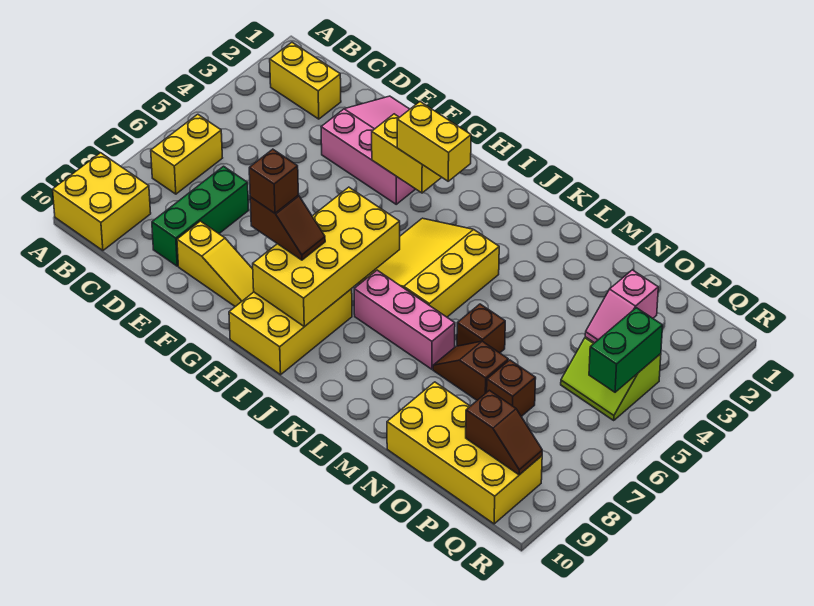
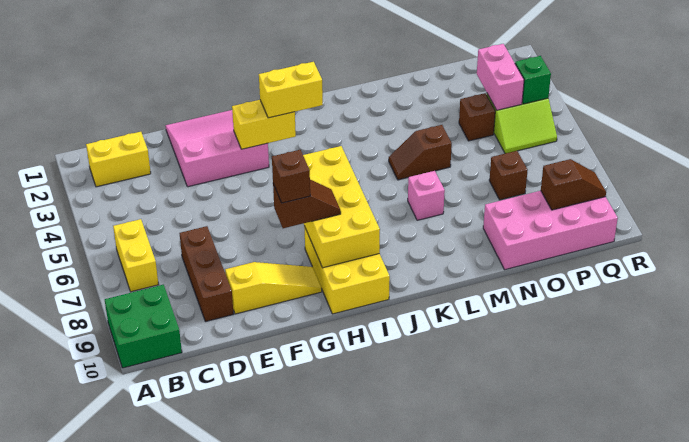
yellow 2x2 brick [53,153,151,251] -> green 2x2 brick [105,285,182,368]
green 1x3 brick [152,166,249,266] -> brown 1x3 brick [180,226,234,322]
yellow 3x3 slope [358,218,499,317] -> none
pink 1x3 brick [354,270,455,369] -> pink 1x1 brick [408,171,445,220]
brown 1x1 brick [457,304,505,353] -> brown 1x1 brick moved to [459,93,495,141]
brown 1x2 slope [433,341,508,400] -> brown 1x2 slope moved to [389,125,452,180]
yellow 2x4 brick [387,382,542,524] -> pink 2x4 brick [483,191,618,270]
pink 1x2 slope [585,270,658,343] -> pink 1x2 brick [477,44,524,110]
green 1x2 brick [589,308,663,392] -> green 1x1 brick [515,56,551,104]

